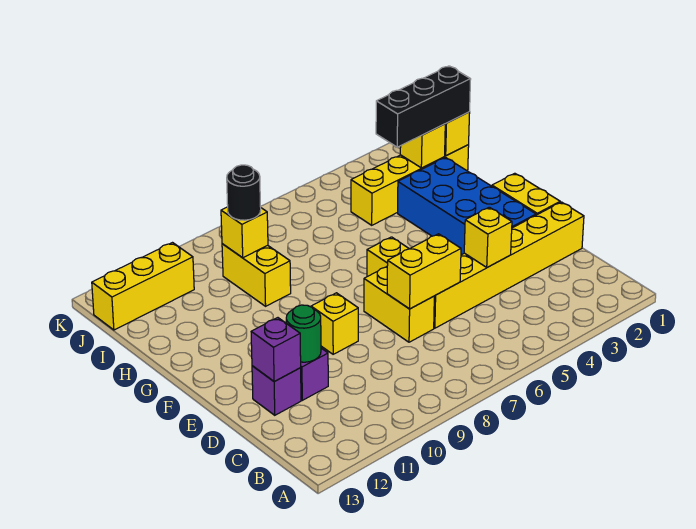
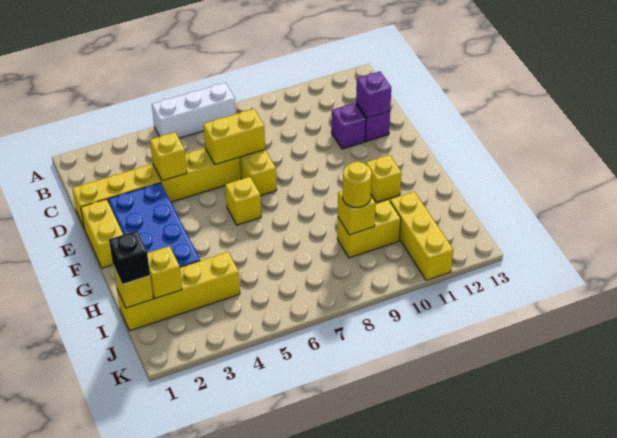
none -> white 1x3 brick [152,83,236,138]
green 1x1 round brick [286,305,321,362] -> none
yellow 1x1 brick [311,293,358,354] -> yellow 1x1 brick moved to [366,155,401,203]
yellow 1x2 brick [222,244,291,306] -> yellow 1x2 brick turned to [337,200,401,258]
black 1x3 brick [376,66,471,147] -> black 1x1 brick [109,231,150,284]
black 1x1 round brick [227,165,261,220] -> yellow 1x1 round brick [343,162,372,207]
yellow 1x3 brick [92,243,194,330] -> yellow 1x3 brick turned to [390,192,453,280]

